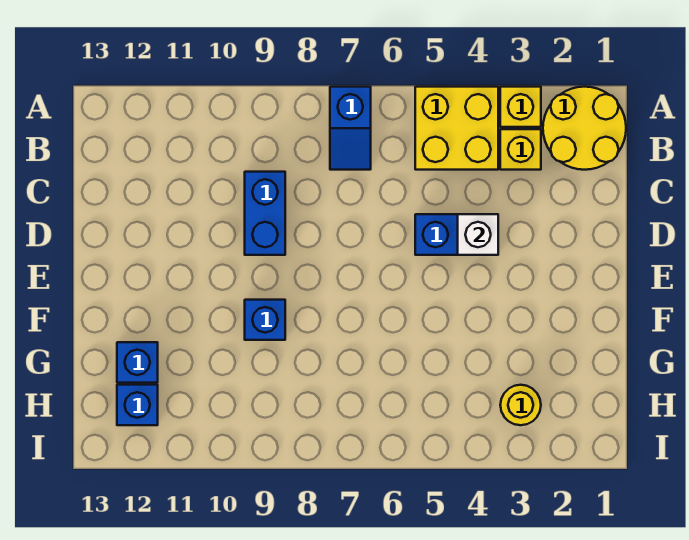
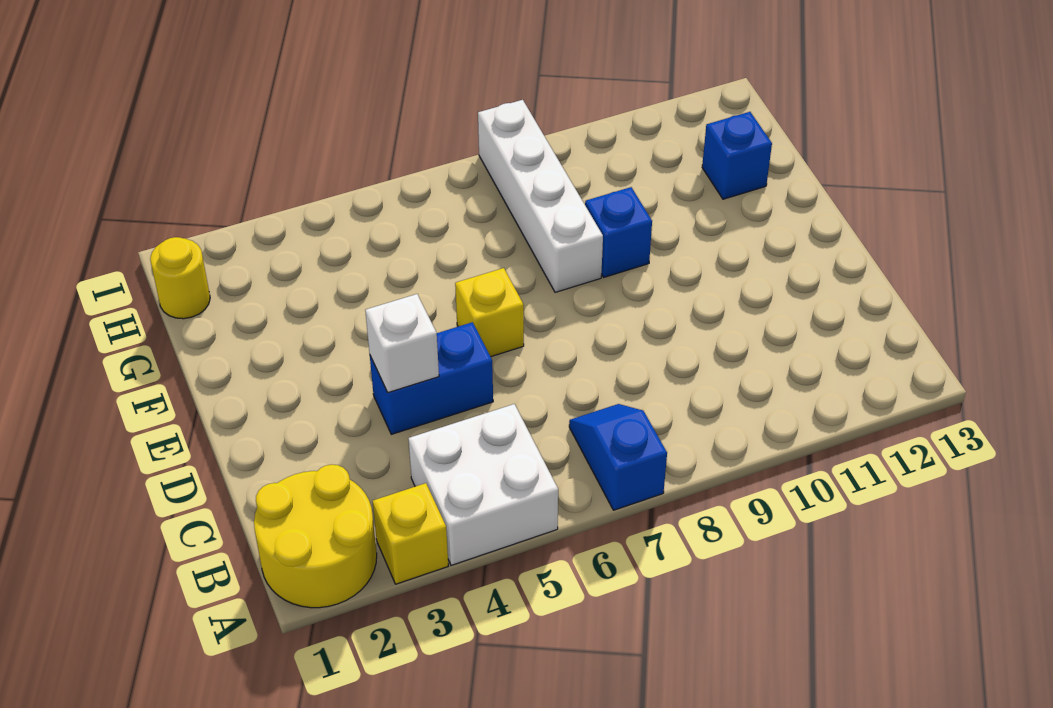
yellow 2x2 brick [415,87,498,170] -> white 2x2 brick [408,404,558,565]
yellow 1x1 brick [500,129,541,170] -> yellow 1x1 brick moved to [455,268,524,357]
blue 1x2 brick [245,172,285,255] -> none
none -> white 1x4 brick [478,100,603,292]
yellow 1x1 round brick [500,385,541,425] -> yellow 1x1 round brick moved to [150,237,210,319]
blue 1x1 brick [117,385,158,425] -> none

